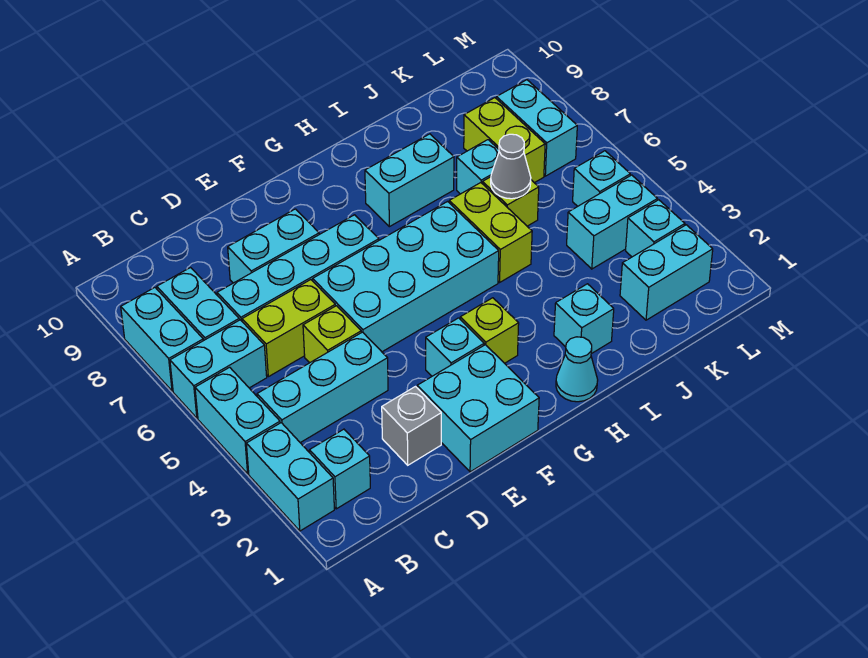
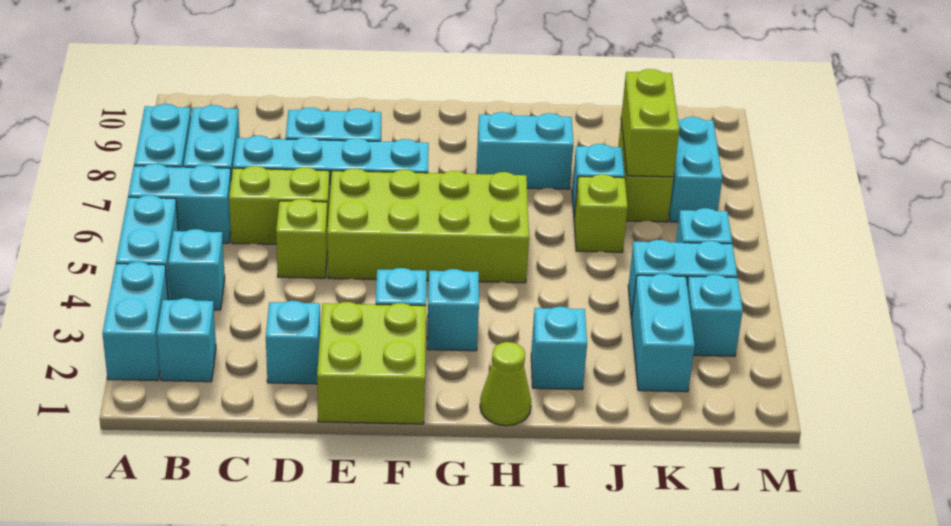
cyan 1x3 brick [257,332,388,443] -> cyan 1x1 brick [168,229,225,310]
grey 1x1 brick [382,387,441,465] -> cyan 1x1 brick [266,301,320,384]
cyan 2x2 brick [417,345,539,472] -> lime 2x2 brick [317,302,426,424]
cyan 2x4 brick [313,202,499,352] -> lime 2x4 brick [327,169,529,283]
lime 1x1 brick [460,298,519,363] -> cyan 1x1 brick [427,269,479,351]
cyan 1x1 cone [556,337,598,402] -> lime 1x1 cone [480,342,531,426]
lime 1x2 brick [449,183,532,282] -> lime 1x2 brick moved to [621,69,679,177]
grey 1x1 cone [491,134,531,199] -> none
cyan 1x2 brick [620,225,713,320] -> cyan 1x2 brick turned to [631,274,695,392]

